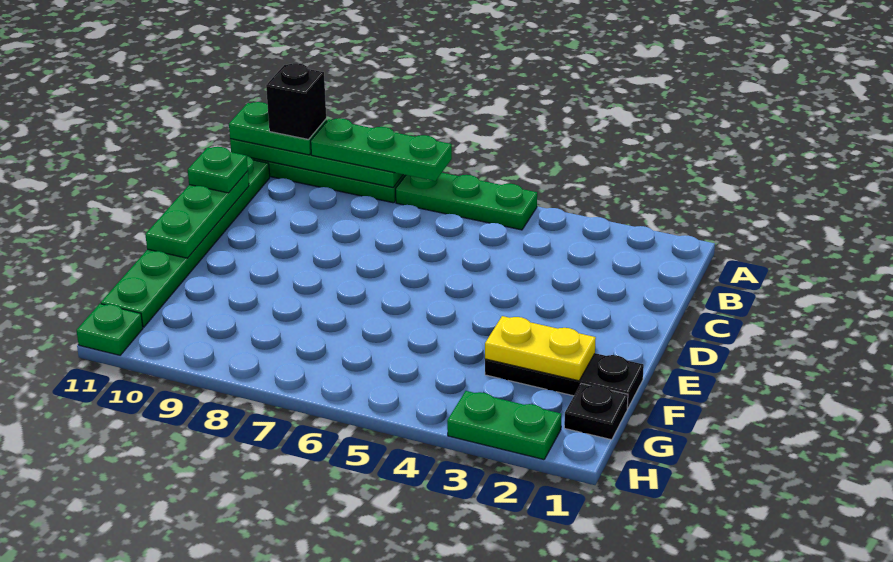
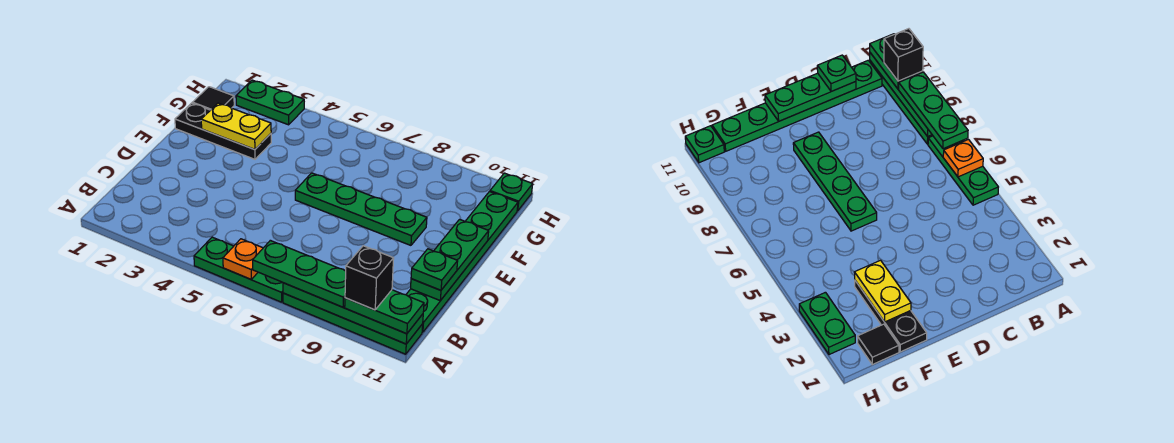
none -> orange 1x1 plate [223,239,263,280]
none -> green 1x4 plate [295,173,427,245]
black 1x1 plate [564,384,628,440] -> black 1x1 tile [193,87,234,110]

